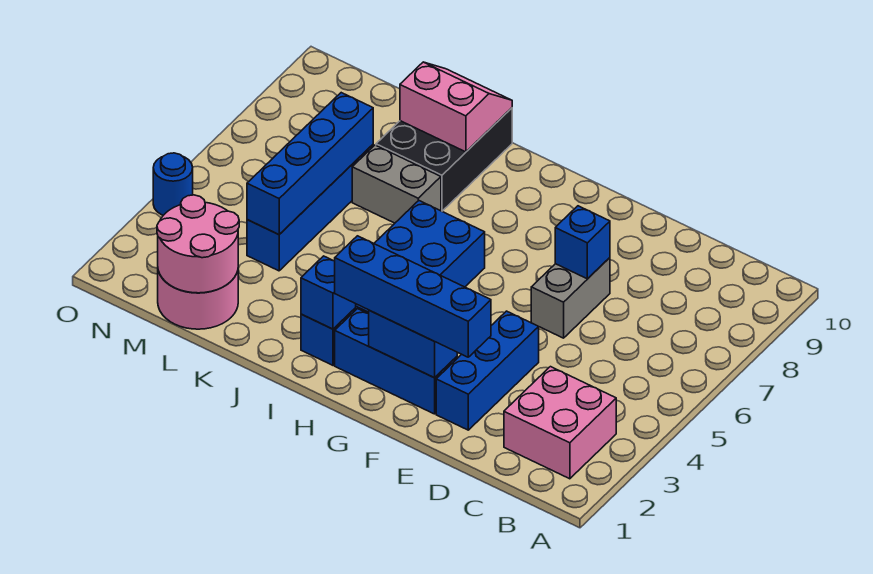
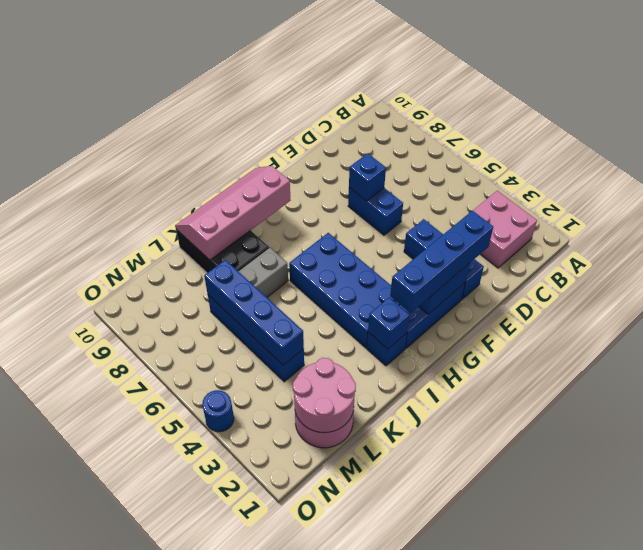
grey 1x2 brick [531,258,610,338] -> blue 1x2 brick [348,188,403,235]
pink 2x2 slope [400,62,512,152] -> pink 2x4 slope [175,166,291,260]

